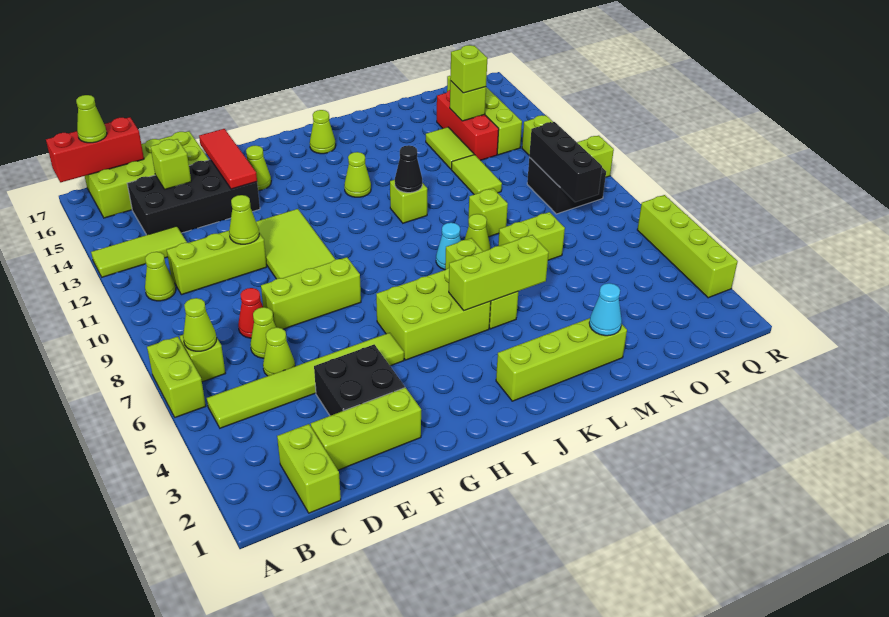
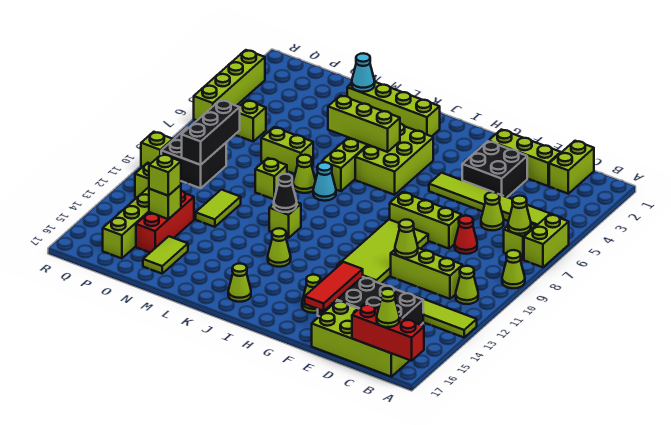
lime 1x1 cone [250,307,276,358] -> lime 1x1 cone moved to [502,250,525,288]
lime 1x1 brick [151,139,191,189] -> lime 1x1 brick moved to [235,100,266,141]
lime 2x3 brick [376,268,491,360] -> lime 2x3 brick turned to [355,124,433,195]
lime 1x2 tile [426,127,474,169] -> lime 1x2 tile moved to [143,236,188,274]

